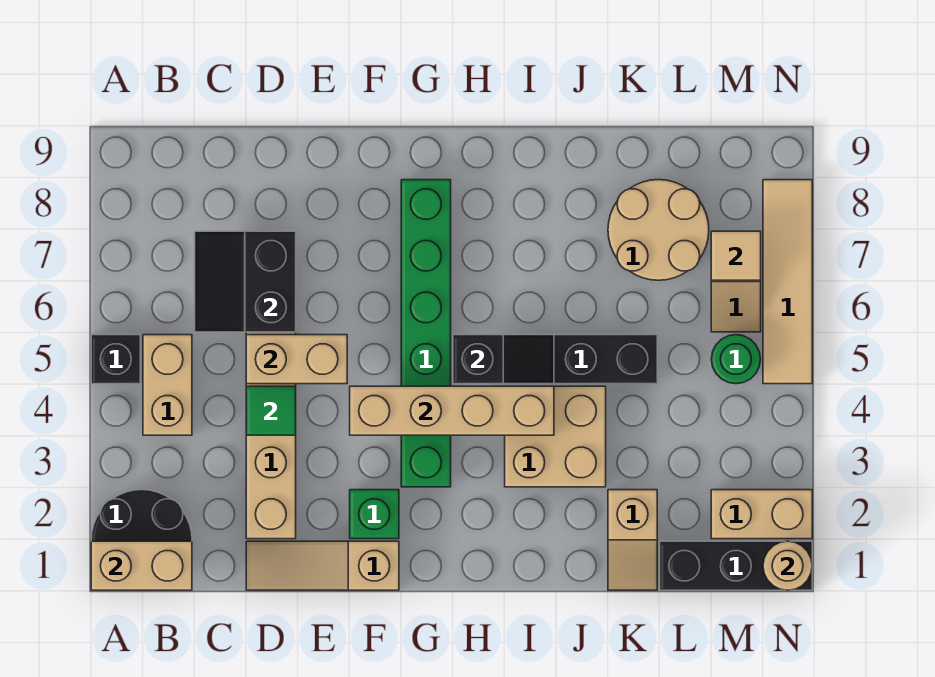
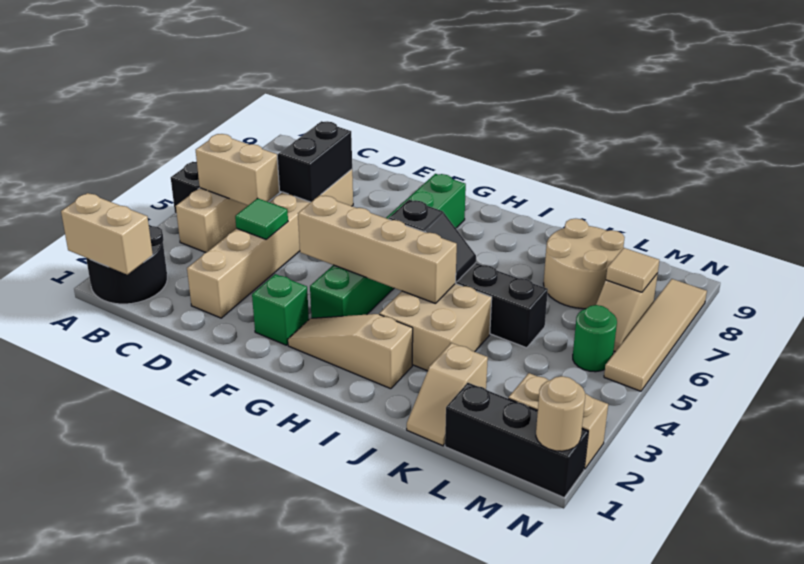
tan 1x3 slope [246,541,399,590] -> tan 1x3 slope moved to [288,314,413,389]
tan 1x2 brick [246,335,347,384] -> tan 1x2 brick moved to [196,134,280,205]

